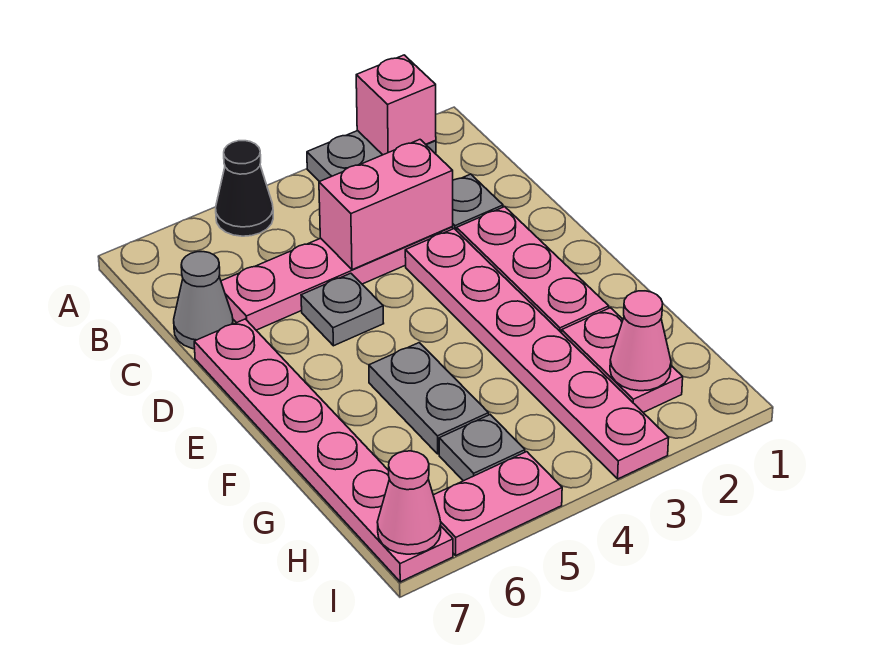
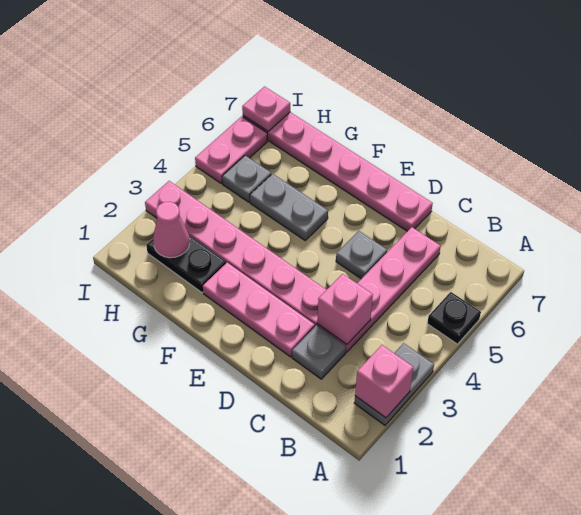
black 1x1 cone [216,141,273,236] -> black 1x1 plate [427,292,481,344]
pink 1x2 brick [319,140,453,270] -> pink 1x1 brick [318,274,373,344]
grey 1x1 cone [174,252,233,349] -> none
pink 1x2 plate [562,308,683,412] -> black 1x2 plate [146,236,226,293]
pink 1x1 cone [377,451,441,554] -> pink 1x1 plate [242,87,290,131]

